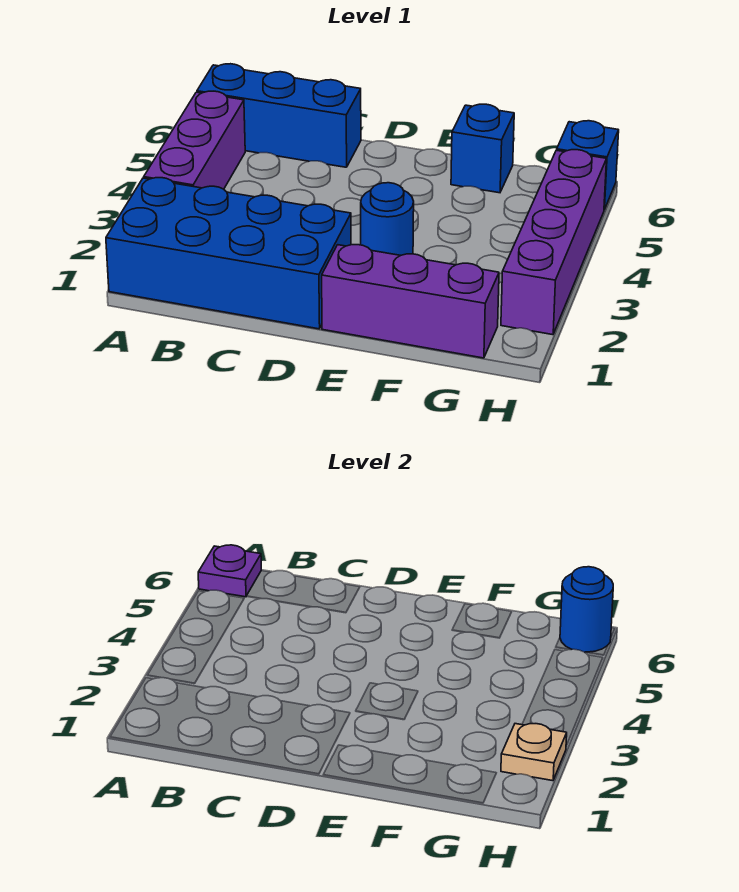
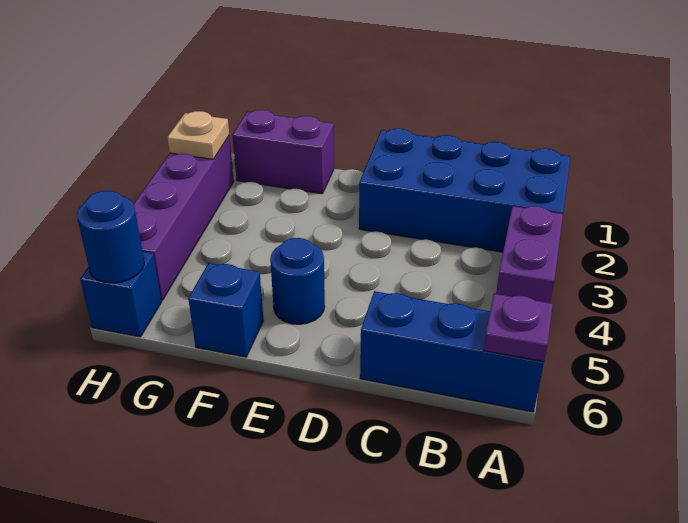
purple 1x3 brick [144,91,245,189] -> purple 1x2 brick [496,206,563,303]
purple 1x3 brick [322,245,499,358] -> purple 1x2 brick [232,110,334,194]
blue 1x1 round brick [361,183,414,255] -> blue 1x1 round brick moved to [270,238,325,324]

